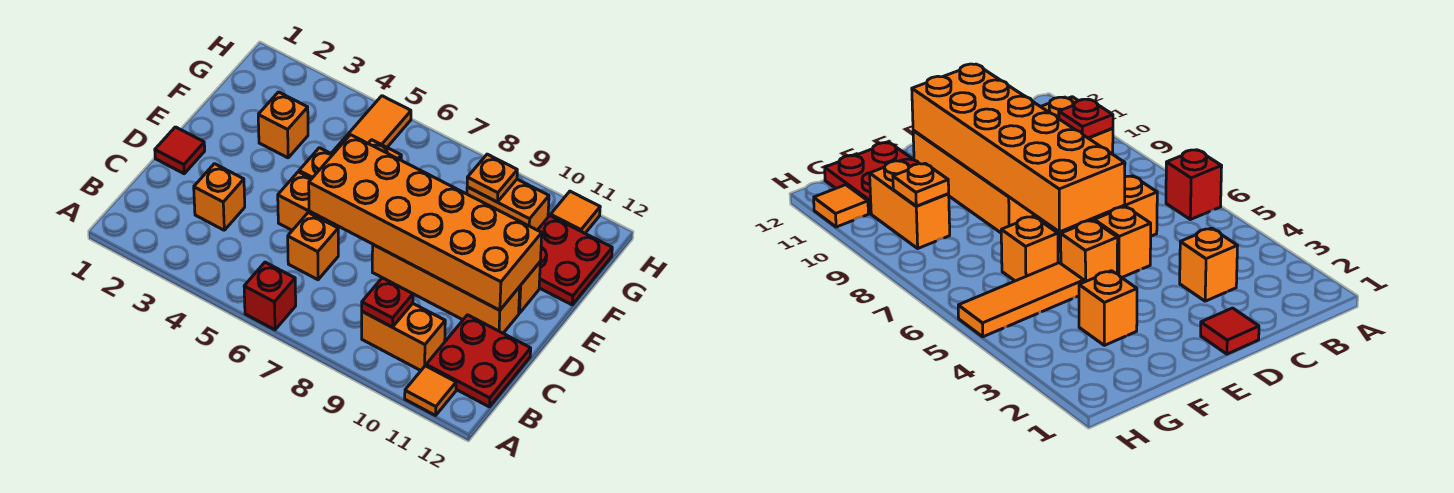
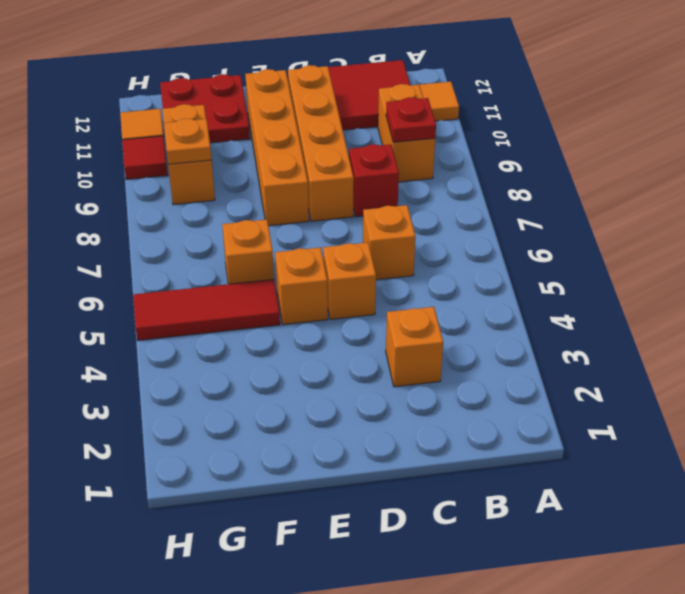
red 1x1 brick [244,262,296,330] -> red 1x1 brick moved to [349,144,399,217]
red 2x2 plate [426,315,531,407] -> red 2x2 tile [328,60,410,130]
red 1x1 tile [155,127,205,174] -> red 1x1 tile moved to [122,136,168,179]
orange 2x6 brick [309,135,542,310] -> none
orange 1x1 brick [258,92,308,158] -> none
orange 1x3 tile [331,96,411,154] -> red 1x3 tile [133,280,280,340]

